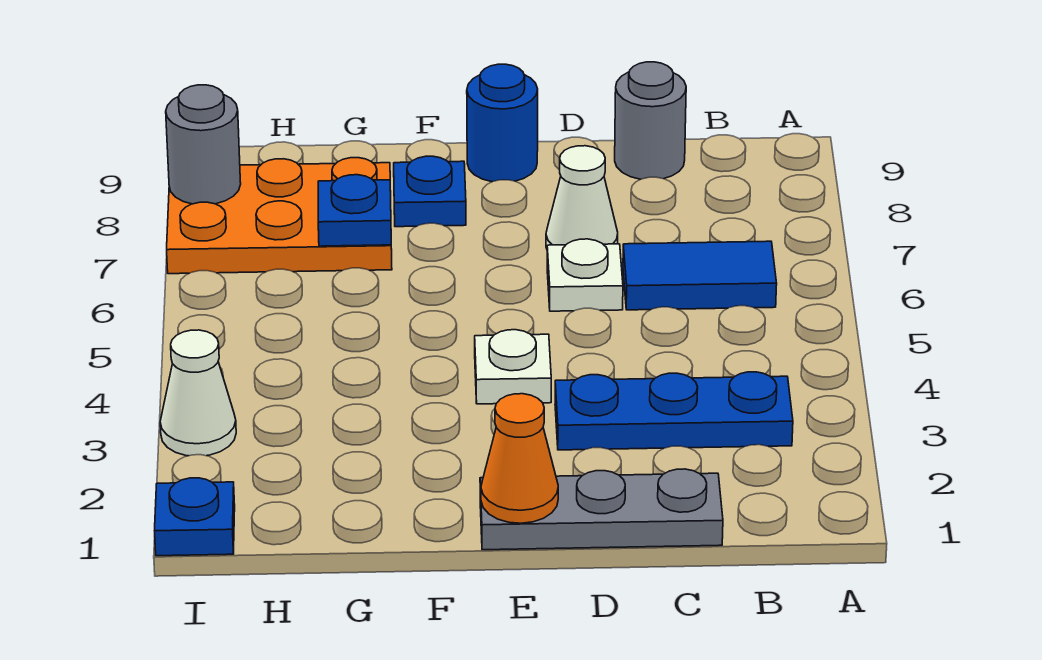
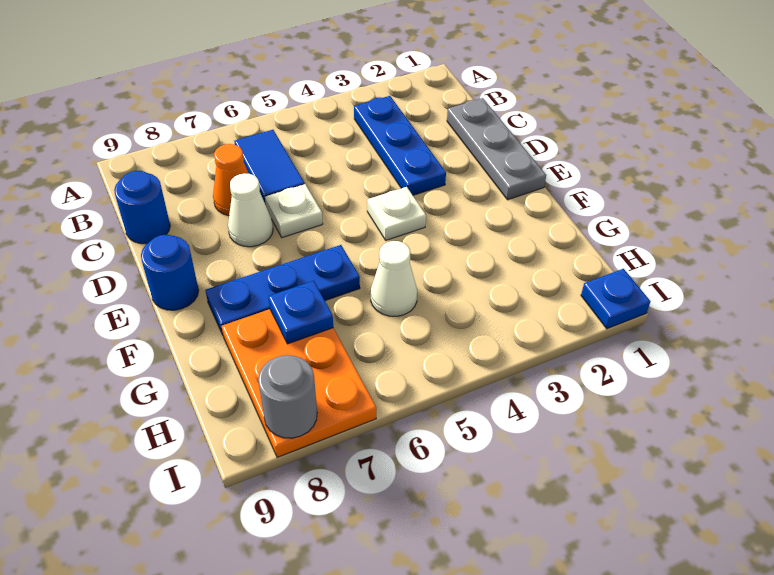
grey 1x1 round brick [615,62,686,179] -> blue 1x1 round brick [114,171,170,244]
orange 1x1 cone [481,394,558,523] -> orange 1x1 cone moved to [213,144,249,216]
blue 1x1 plate [394,156,466,227] -> blue 1x3 plate [205,245,360,335]
white 1x1 cone [160,330,236,456] -> white 1x1 cone moved to [371,241,417,316]

